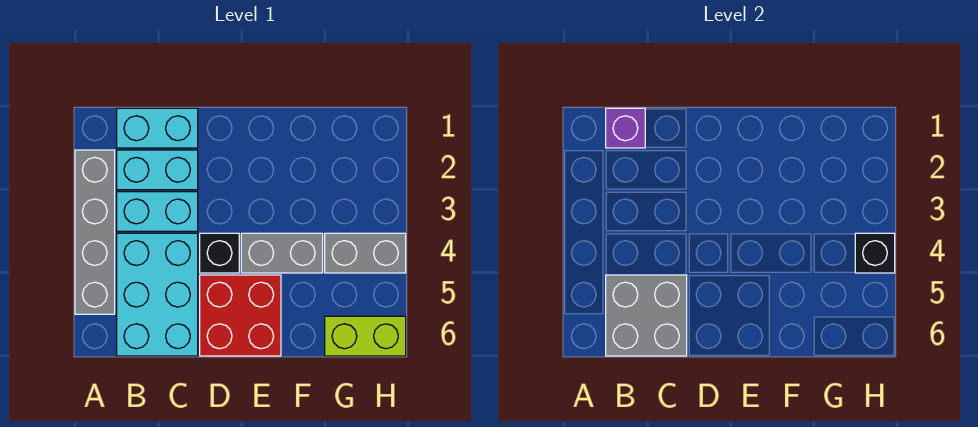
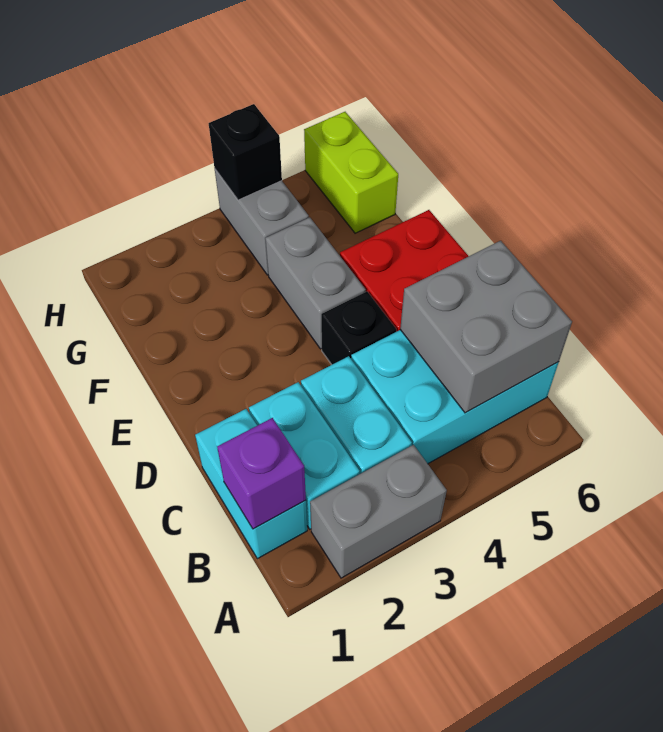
grey 1x4 brick [75,150,115,314] -> grey 1x2 brick [310,445,447,578]

